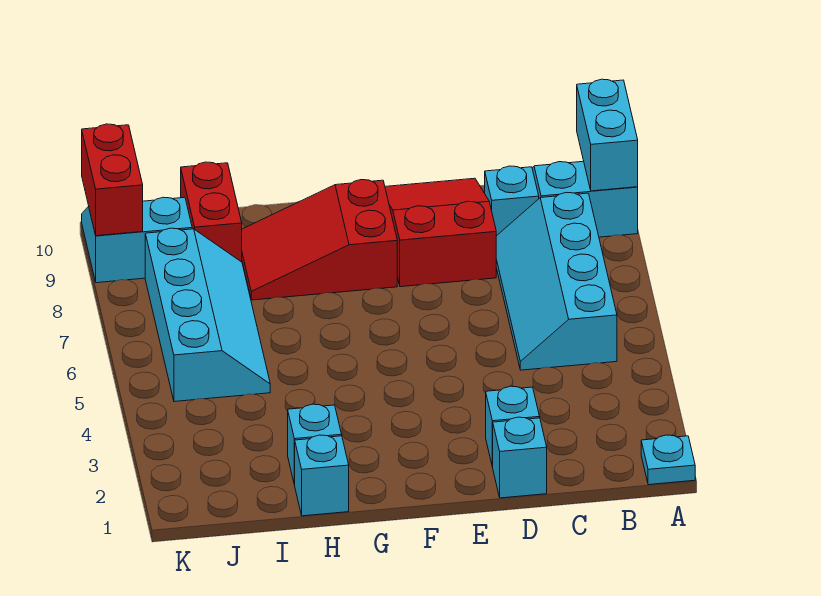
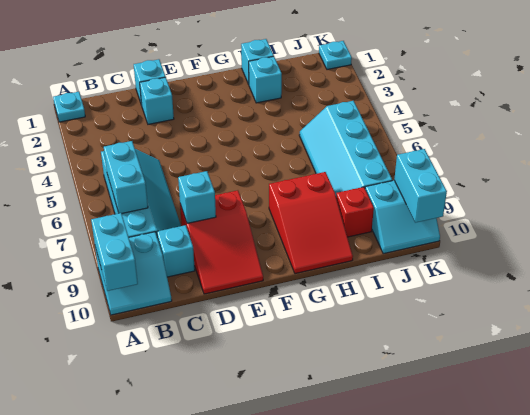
none -> cyan 1x2 brick [104,141,148,213]
none -> cyan 1x1 brick [178,171,216,223]
red 2x3 slope [242,180,397,300] -> red 2x3 slope turned to [269,172,353,274]
red 1x2 brick [181,162,242,262] -> red 1x1 brick [336,187,374,237]
none -> cyan 1x1 plate [319,41,352,70]
red 1x2 brick [82,124,143,236] -> cyan 1x2 brick [394,149,447,223]

